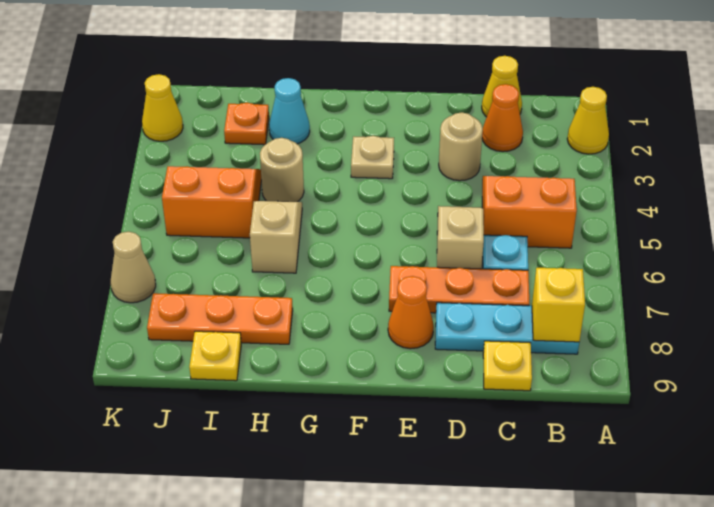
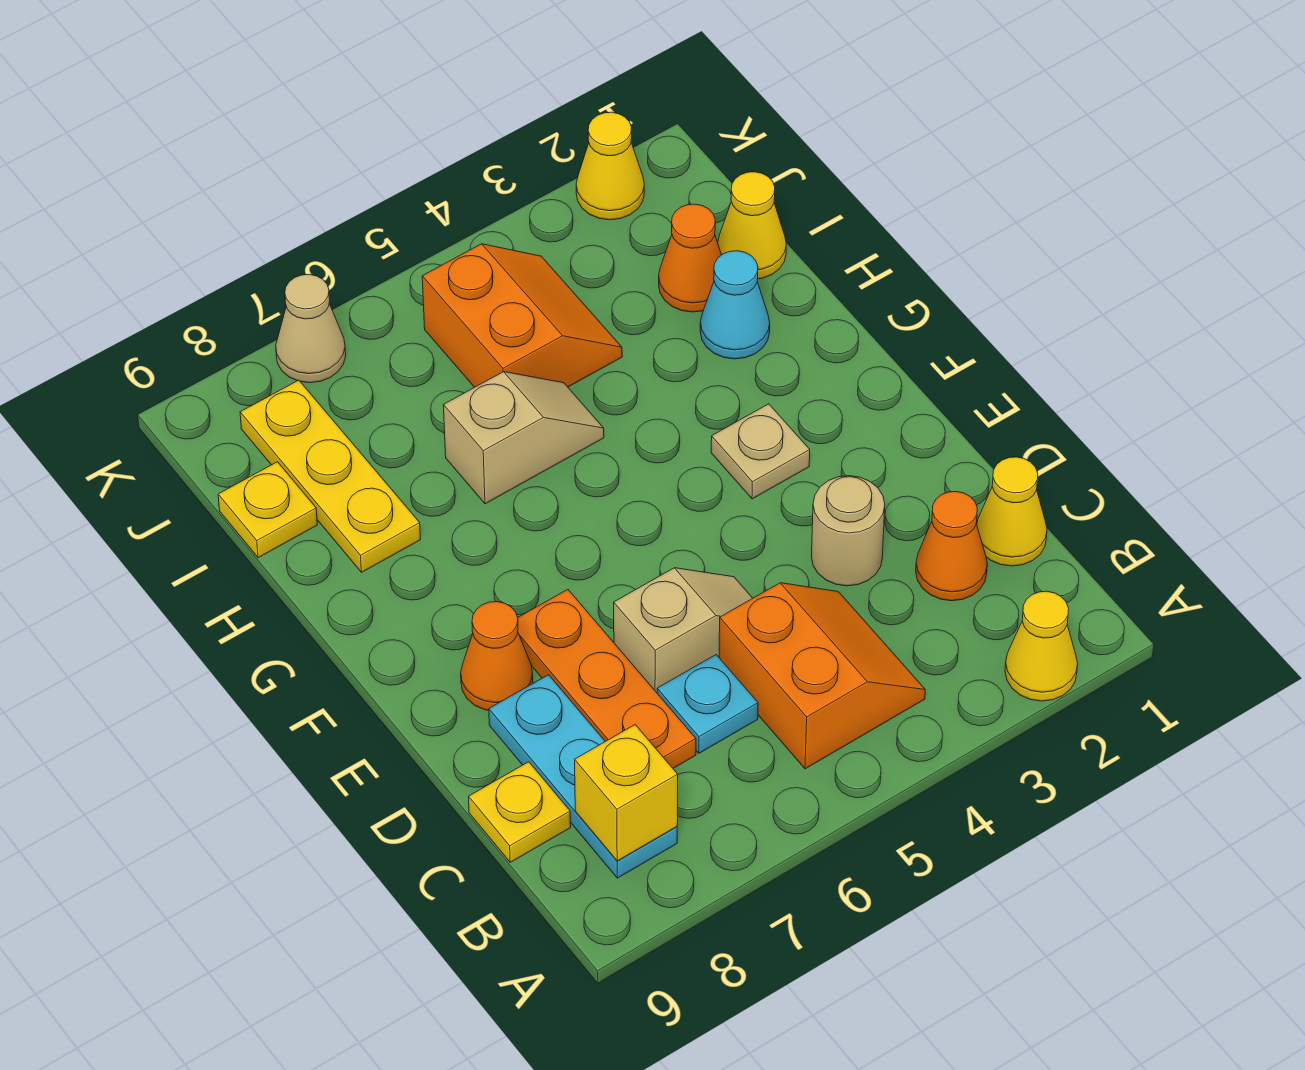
tan 1x1 round brick [260,138,304,202] -> none
orange 1x3 plate [147,293,293,344] -> yellow 1x3 plate [240,380,421,572]
none -> yellow 1x1 cone [718,172,786,279]
orange 1x1 plate [224,103,269,145] -> orange 1x1 cone [659,204,721,312]

